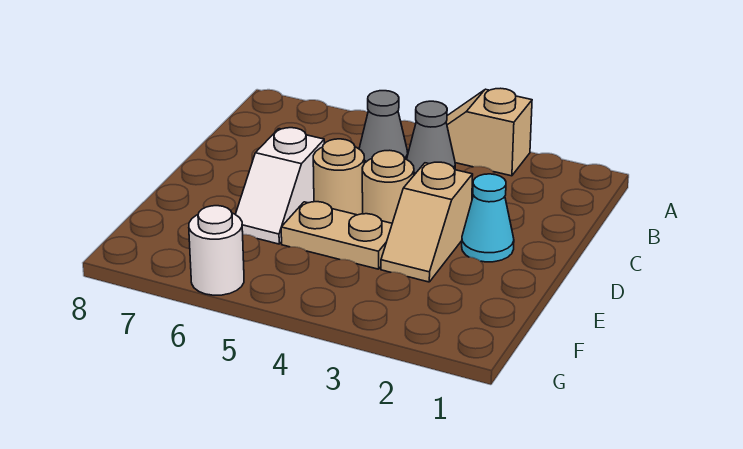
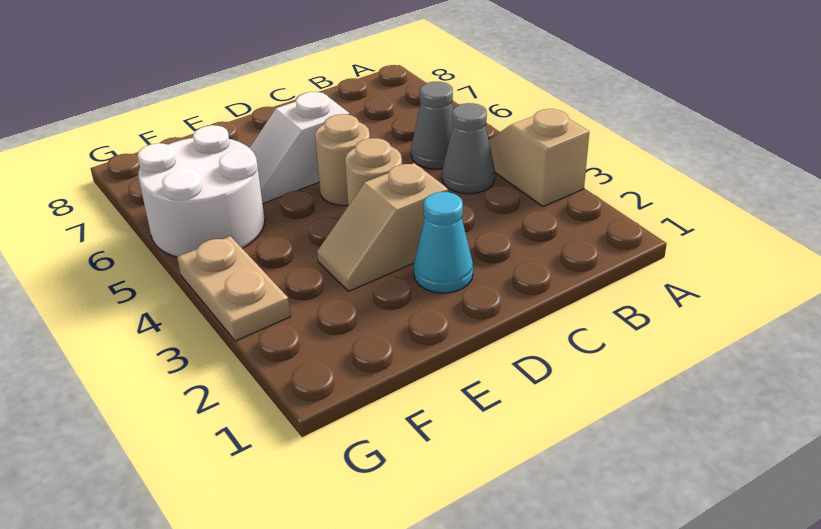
tan 1x2 plate [281,202,392,269] -> tan 1x2 plate moved to [177,236,291,341]
white 1x1 round brick [189,206,244,295] -> white 2x2 round brick [137,125,265,257]

